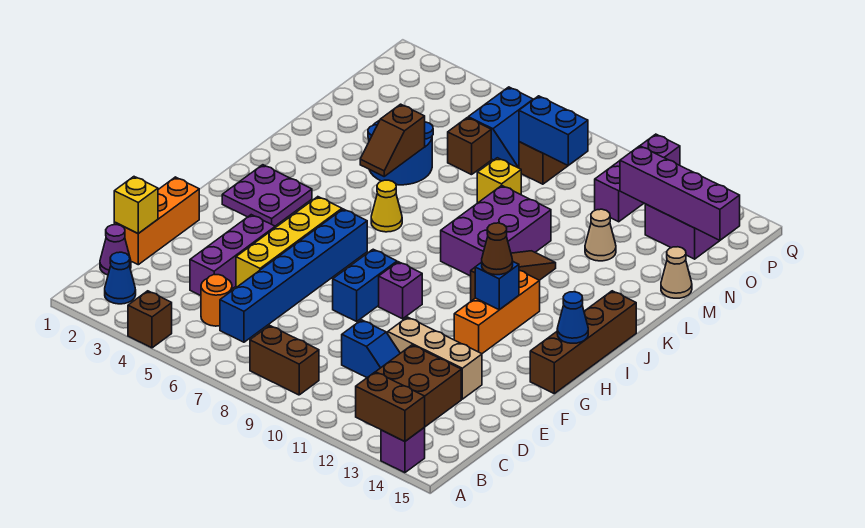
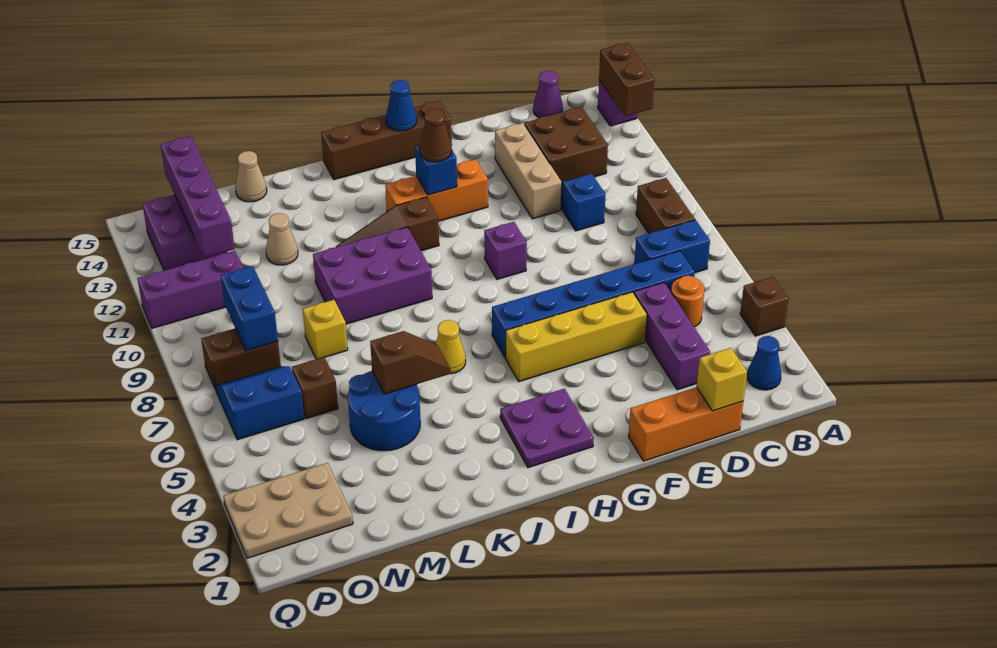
purple 1x1 cone [100,225,131,275] -> purple 1x1 cone moved to [533,71,563,118]
purple 1x3 brick [190,215,275,296] -> purple 1x3 brick turned to [634,283,710,390]
blue 1x2 brick [333,249,397,321] -> blue 1x2 brick moved to [634,220,710,273]
none -> tan 2x3 plate [223,463,353,558]

